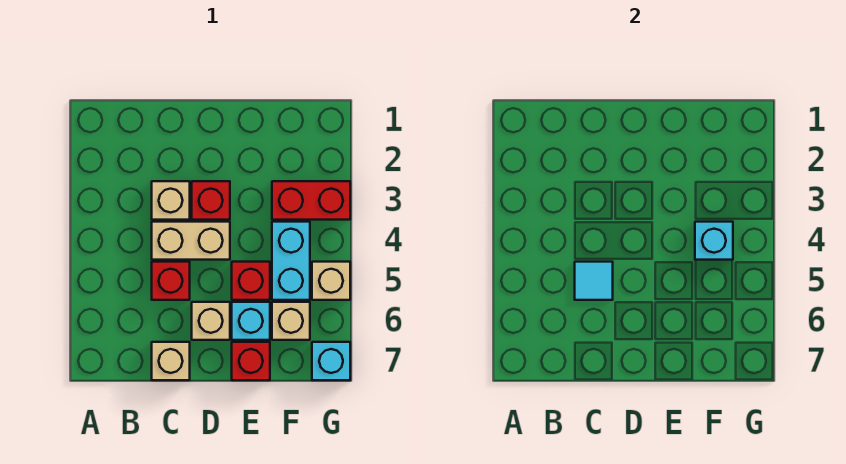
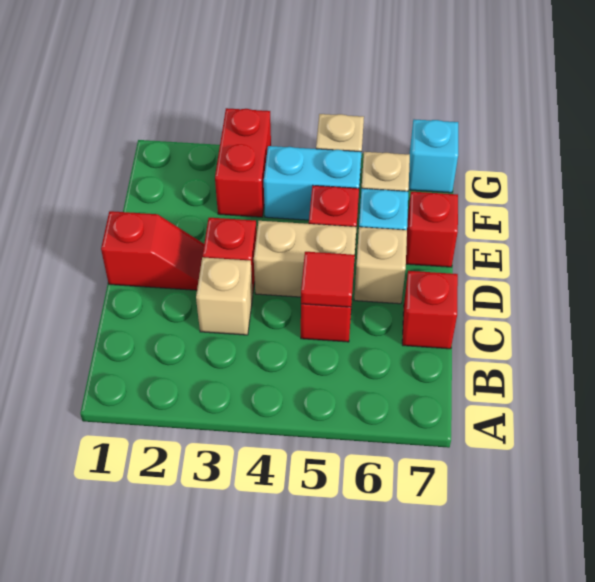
tan 1x2 brick [152,222,230,260] -> tan 1x2 brick turned to [254,221,357,297]
cyan 1x1 tile [575,262,613,300] -> red 1x1 tile [301,252,355,307]
tan 1x1 brick [152,342,190,380] -> red 1x1 brick [402,271,458,349]
none -> red 1x2 slope [101,211,204,290]
cyan 1x1 brick [695,222,733,260] -> none

